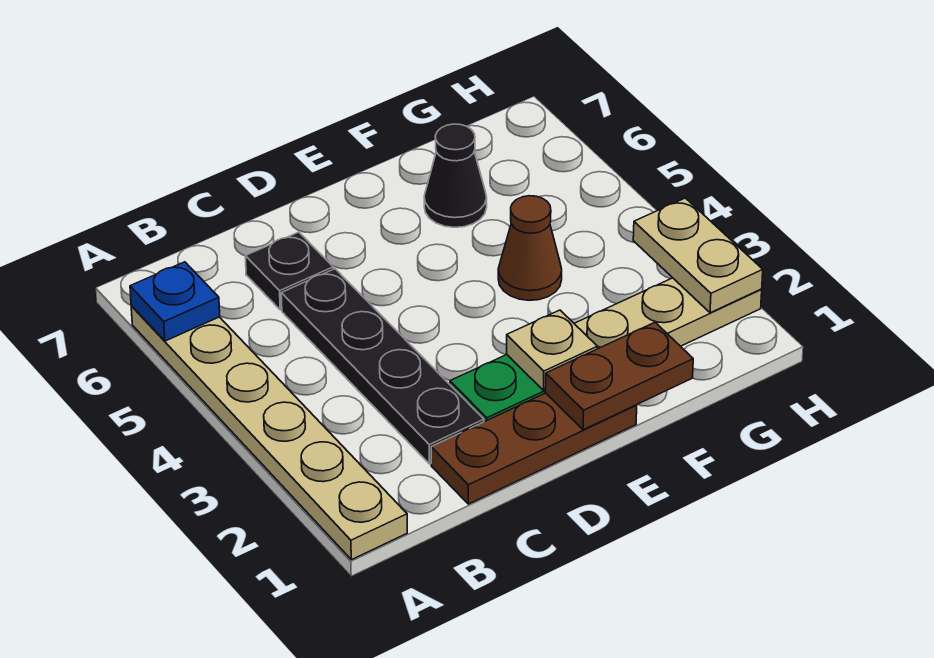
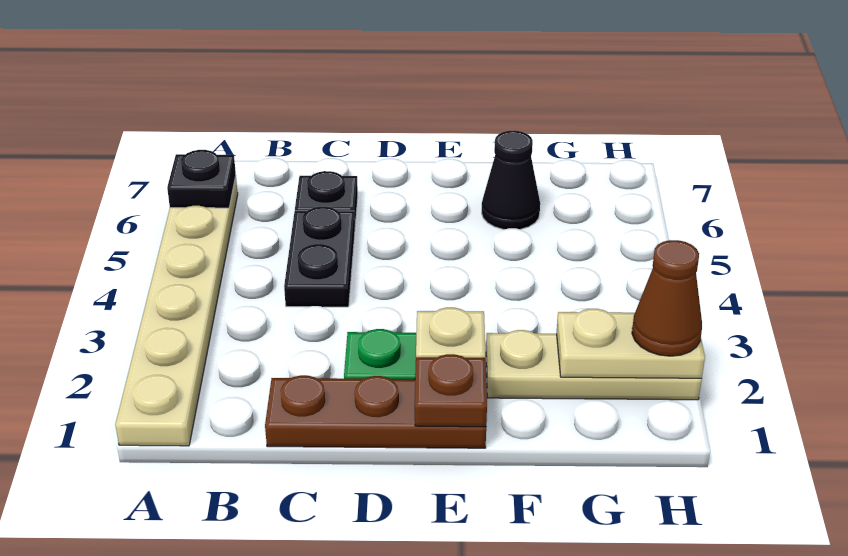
blue 1x1 plate [130,262,220,341] -> black 1x1 plate [167,150,236,208]
black 1x4 plate [281,269,484,464] -> black 1x2 plate [284,207,355,307]
brown 1x2 plate [545,322,693,430] -> brown 1x1 plate [415,354,487,427]
brown 1x1 cone [498,196,562,300] -> brown 1x1 cone moved to [632,240,702,356]
tan 1x2 plate [633,198,763,313] -> tan 1x2 plate turned to [557,309,705,378]

